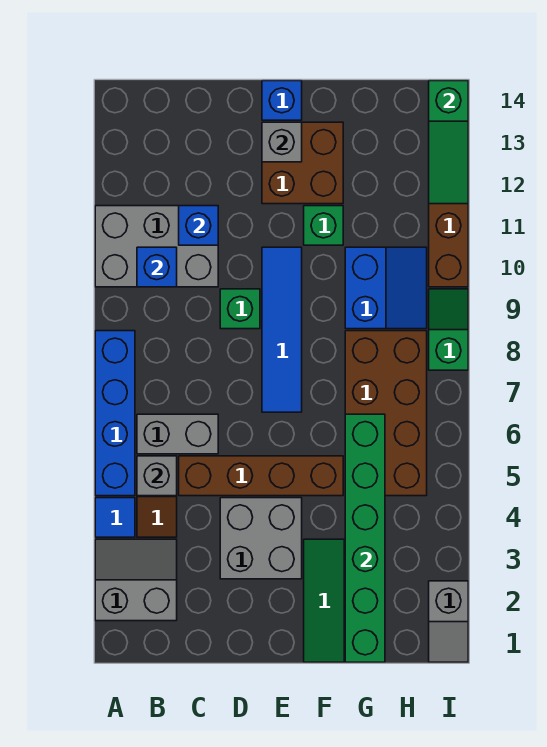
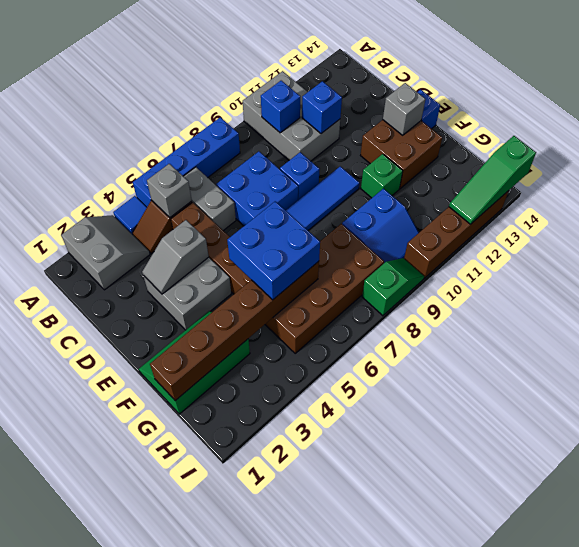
none -> blue 2x2 brick [216,151,298,226]
green 1x1 brick [220,289,260,329] -> blue 1x1 brick [280,152,319,200]
none -> blue 2x2 brick [227,201,320,300]
green 1x6 brick [345,414,385,662] -> brown 1x6 brick [150,261,319,401]
grey 1x2 slope [429,581,468,662] -> grey 1x2 slope moved to [142,220,209,294]

